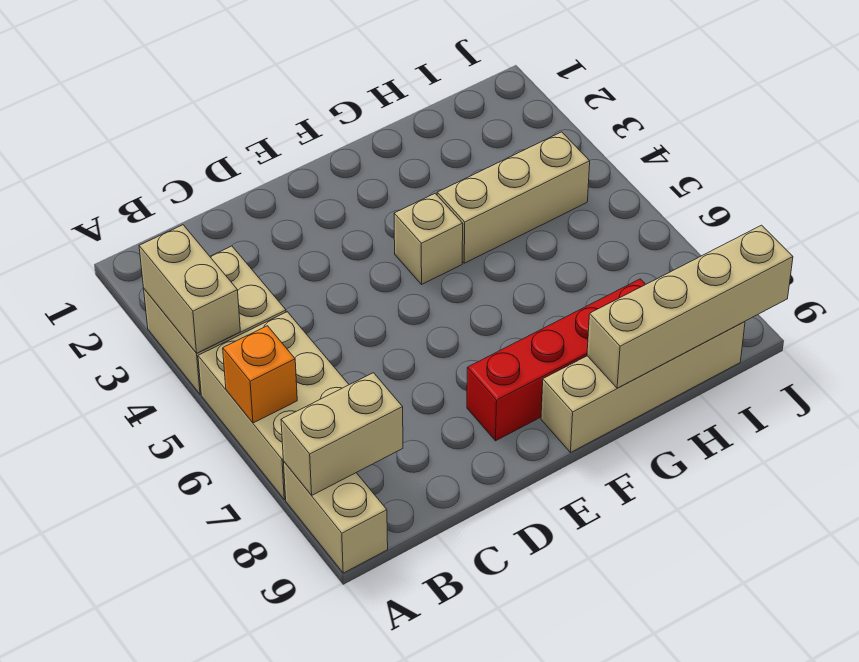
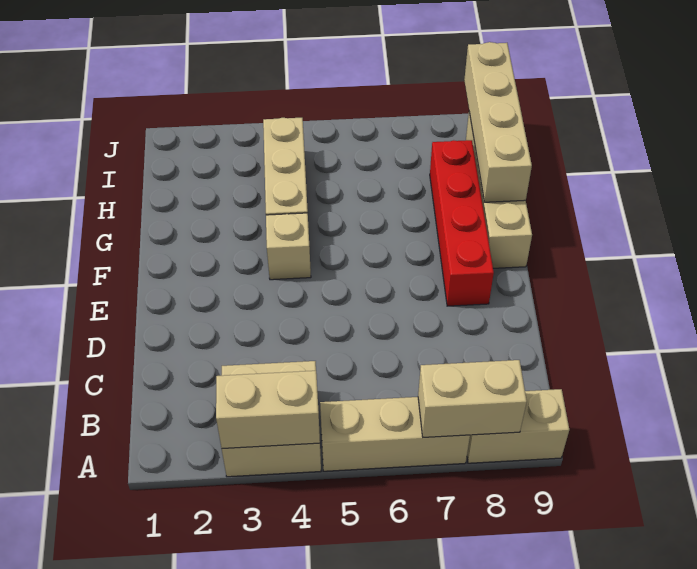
tan 2x3 brick [198,312,349,500] -> tan 1x3 brick [320,397,470,471]
orange 1x1 brick [223,326,297,423] -> none
tan 1x2 brick [281,373,403,495] -> tan 1x2 brick turned to [418,360,527,437]

